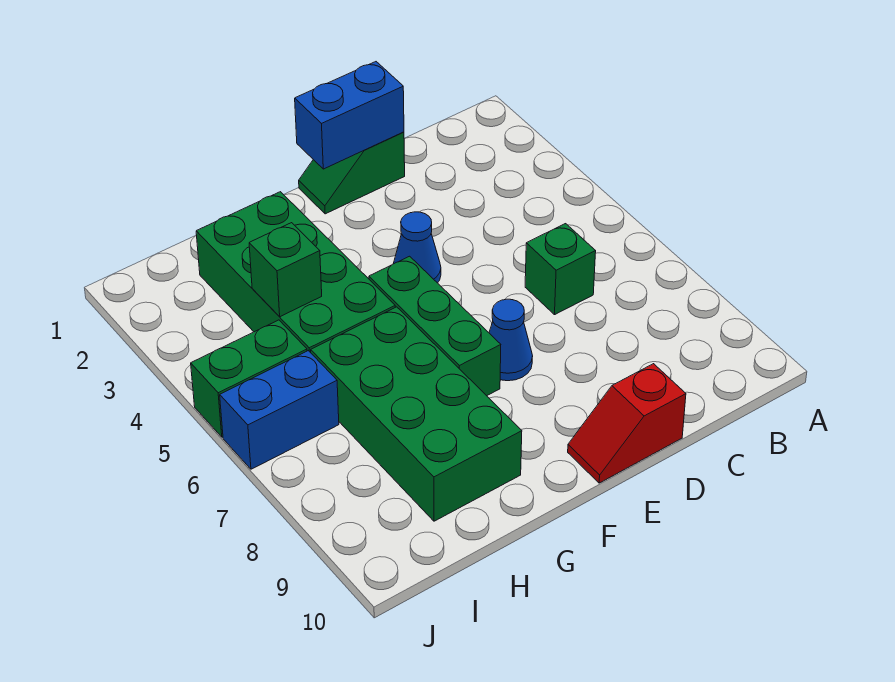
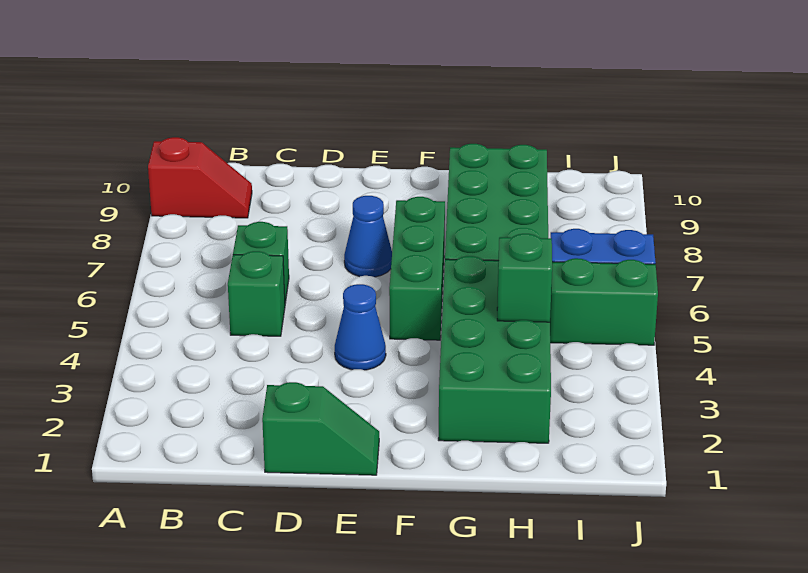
none -> green 1x1 brick [228,251,285,336]
blue 1x2 brick [295,62,404,169] -> none
red 1x2 slope [568,364,686,483] -> red 1x2 slope moved to [148,137,252,218]

